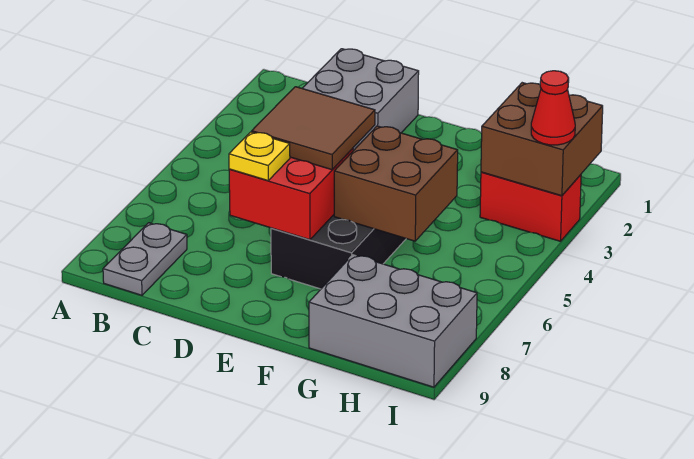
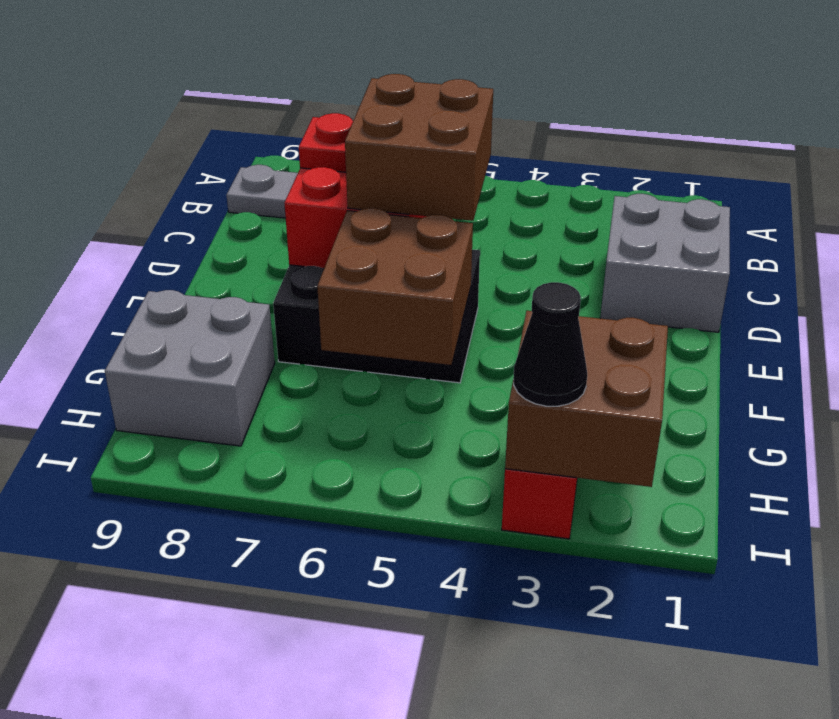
brown 2x2 tile [252,87,375,170] -> brown 2x2 brick [345,74,493,221]
yellow 1x1 plate [229,132,290,180] -> red 1x1 plate [299,113,353,172]
grey 2x3 brick [309,255,477,387] -> grey 2x2 brick [105,290,275,446]
red 1x1 cone [531,71,575,145] -> black 1x1 cone [513,282,587,406]

